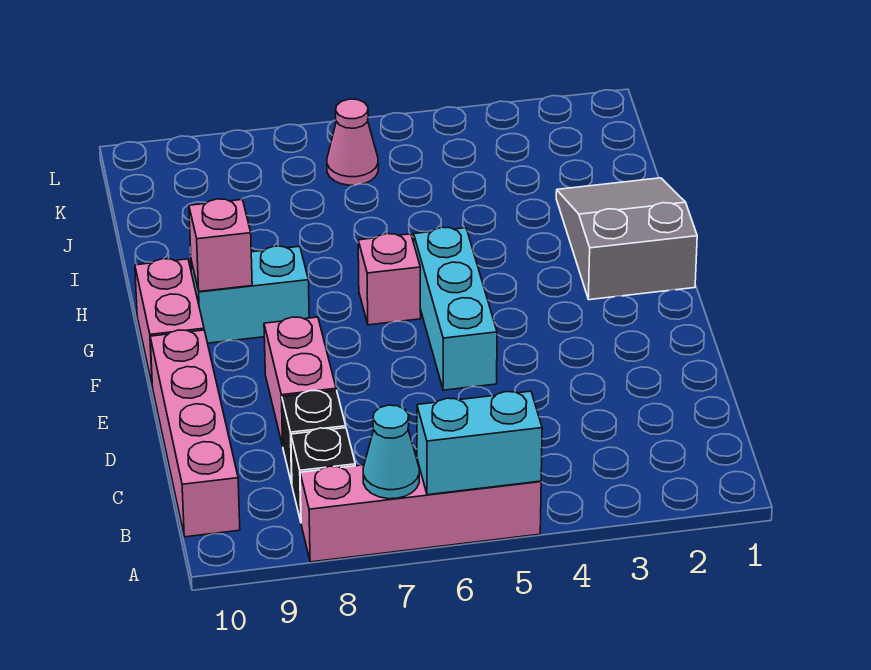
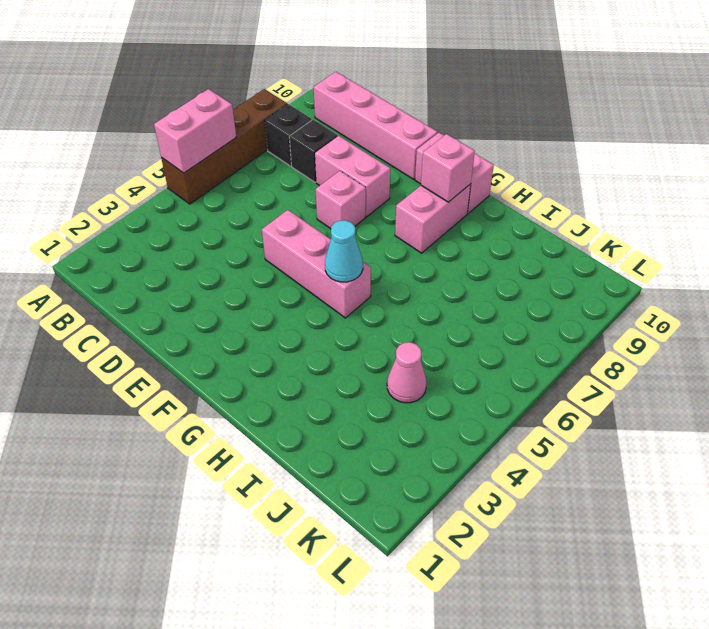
pink 1x4 brick [300,460,541,562] -> brown 1x4 brick [161,89,287,204]
cyan 1x2 brick [417,391,542,495] -> pink 1x2 brick [154,89,236,173]
cyan 1x1 cone [363,405,419,499] -> cyan 1x1 cone moved to [325,220,363,282]
cyan 1x3 brick [414,227,497,390] -> pink 1x3 brick [262,210,371,318]
grey 2x3 slope [556,178,697,300] -> none
pink 1x1 brick [358,234,421,325] -> pink 1x1 brick moved to [316,171,366,229]
cyan 1x2 brick [191,246,309,343] -> pink 1x2 brick [395,184,471,253]
pink 1x1 cone [327,99,378,185] -> pink 1x1 cone moved to [387,342,427,403]

